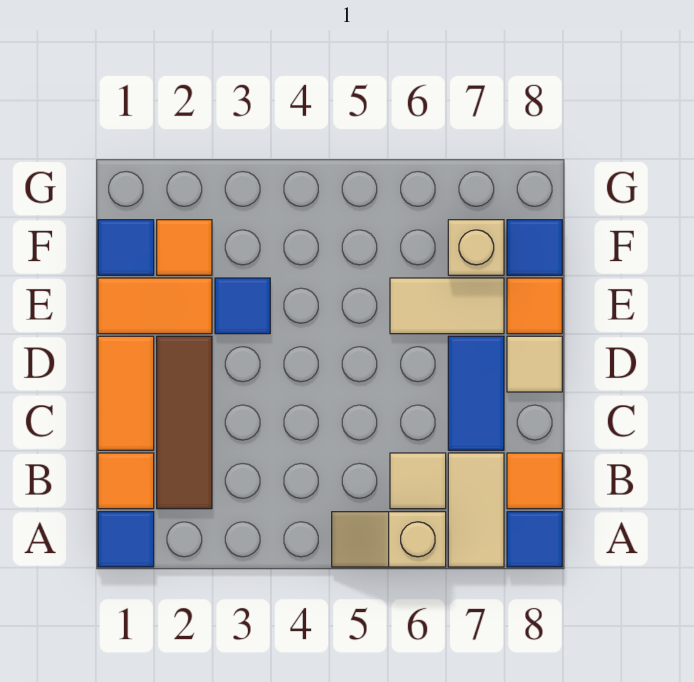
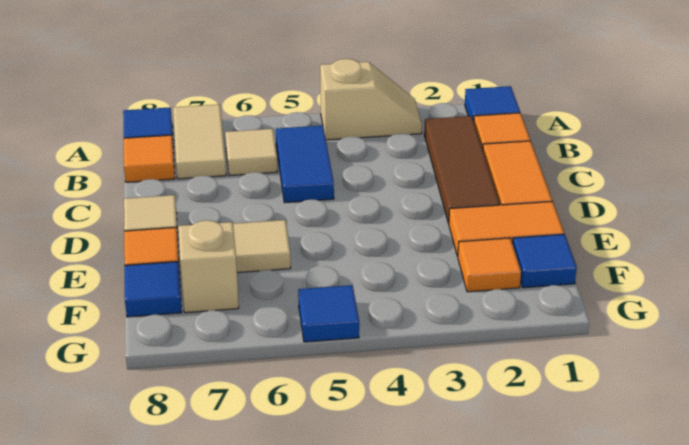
tan 1x2 slope [332,512,446,567] -> tan 1x2 slope moved to [320,59,422,140]
blue 1x2 tile [448,336,504,450] -> blue 1x2 tile moved to [276,126,334,203]
blue 1x1 tile [215,278,270,334] -> blue 1x1 tile moved to [298,285,359,342]

